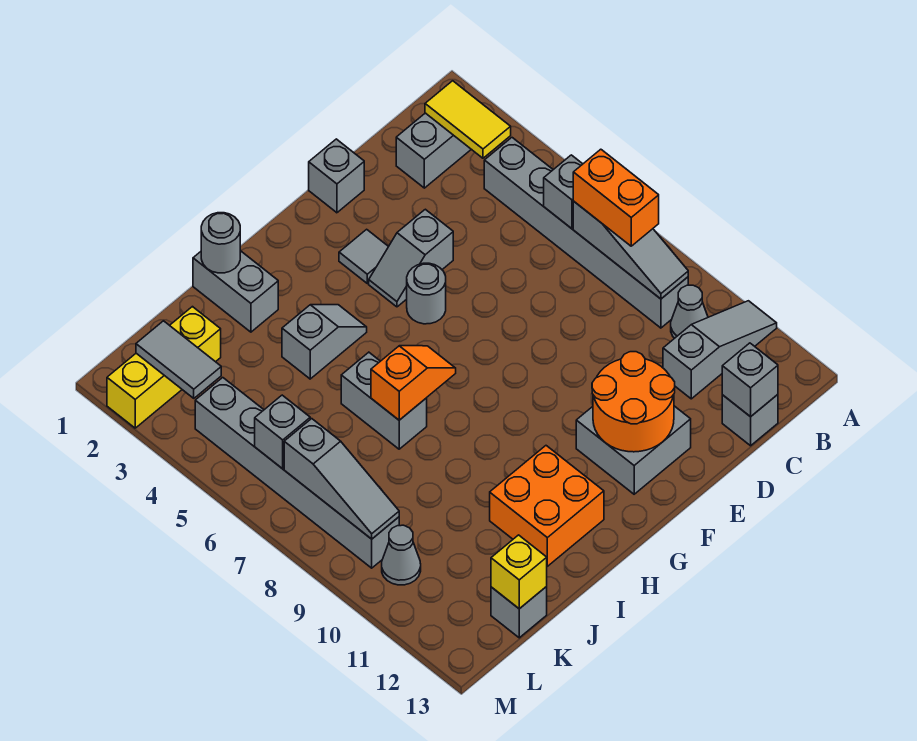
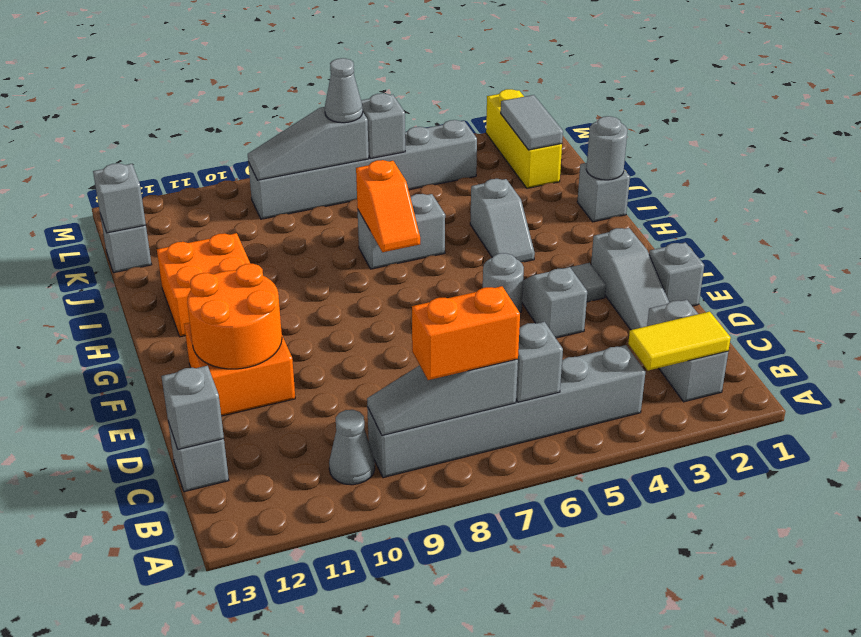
grey 1x3 slope [663,301,777,399] -> grey 1x3 slope moved to [591,228,669,330]
grey 2x2 brick [576,406,691,494] -> orange 2x2 brick [184,323,295,416]
grey 1x2 brick [193,251,278,332] -> grey 1x1 brick [577,163,630,222]
yellow 1x1 brick [491,535,547,609] -> grey 1x1 brick [93,163,146,233]
grey 1x2 tile [136,321,221,398] -> grey 1x2 tile turned to [501,95,563,150]
grey 1x1 cone [382,525,421,585] -> grey 1x1 cone moved to [325,58,363,123]

